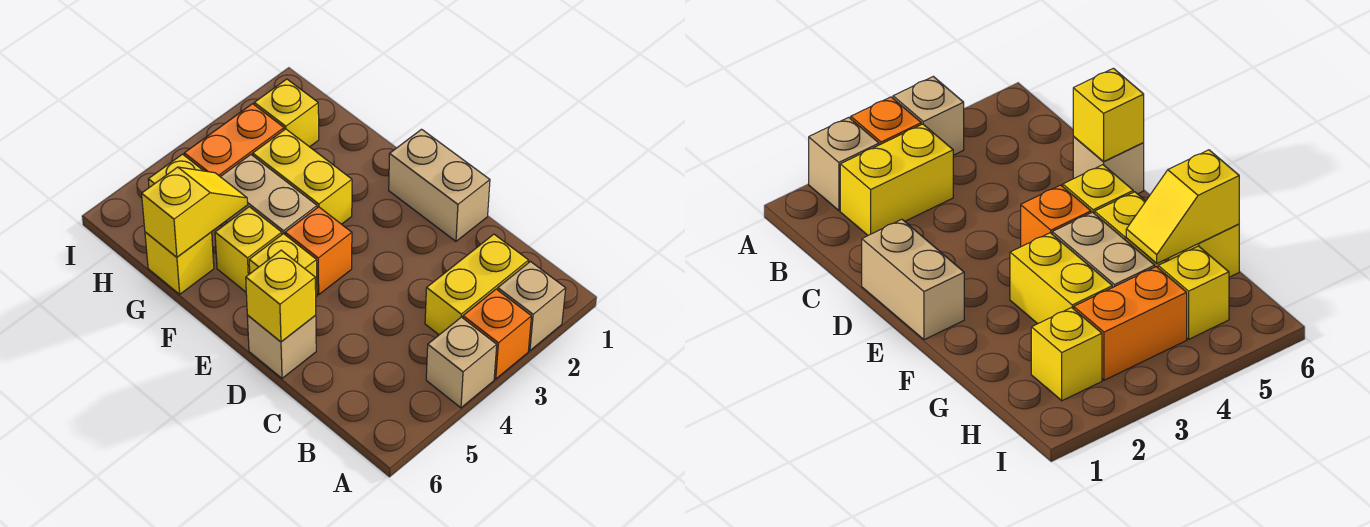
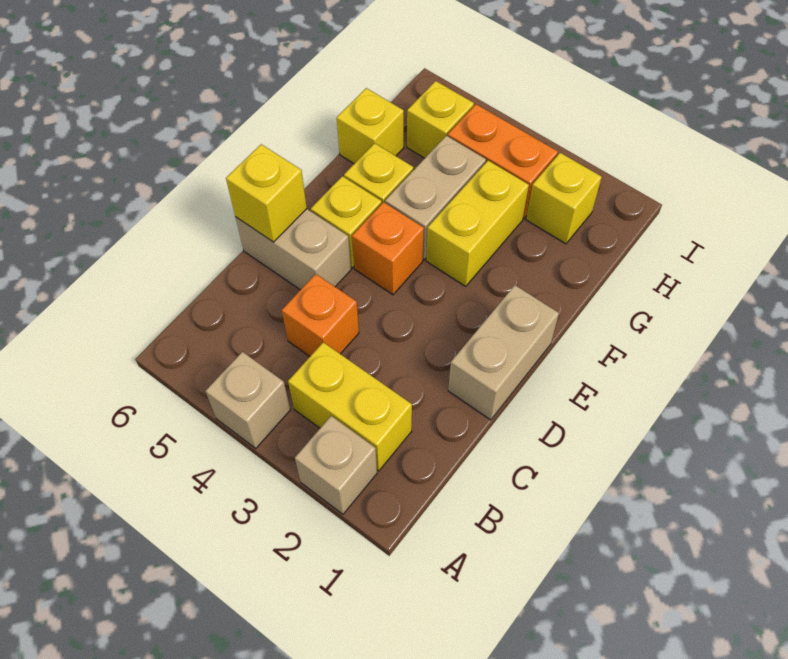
orange 1x1 brick [463,289,531,379] -> orange 1x1 brick moved to [282,274,359,356]
tan 1x1 brick [247,315,316,378] -> tan 1x2 brick [235,209,351,290]
yellow 1x2 slope [142,167,248,257] -> none

